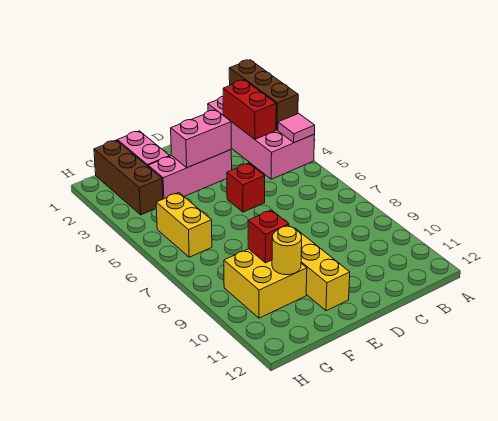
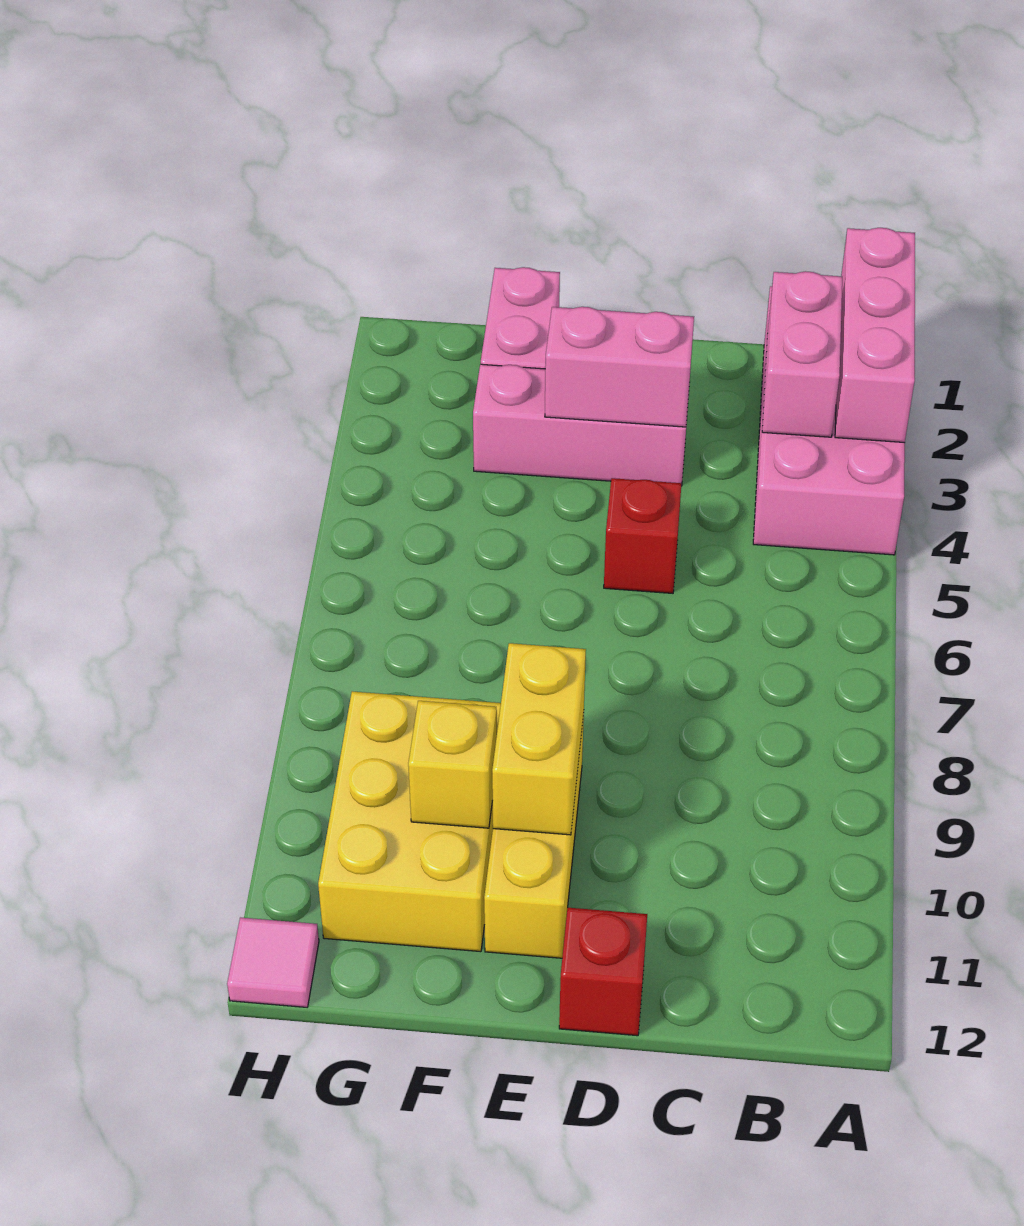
brown 1x3 brick [229,60,298,130] -> pink 1x3 brick [835,228,915,443]
pink 1x1 tile [278,114,315,143] -> pink 1x1 tile moved to [227,917,319,1007]
red 1x2 brick [223,80,276,139] -> pink 1x2 brick [762,271,842,437]
yellow 2x2 brick [224,249,307,318] -> yellow 2x3 brick [318,691,501,952]
red 1x1 brick [248,210,289,263] -> red 1x1 brick moved to [559,908,647,1036]
yellow 1x1 round brick [272,226,302,275] -> yellow 1x1 brick [408,701,497,828]
brown 1x3 brick [94,140,163,215] -> none
yellow 1x2 brick [156,193,212,257] -> yellow 1x2 brick moved to [492,643,586,835]

